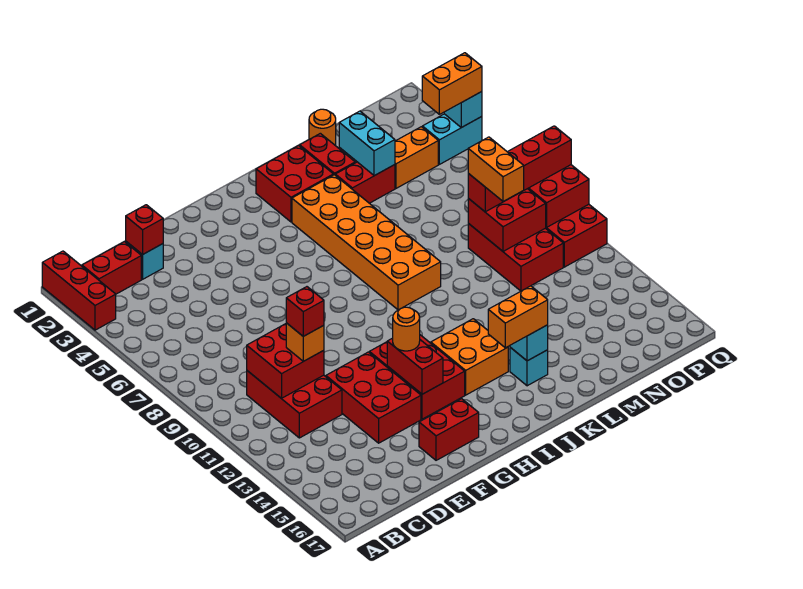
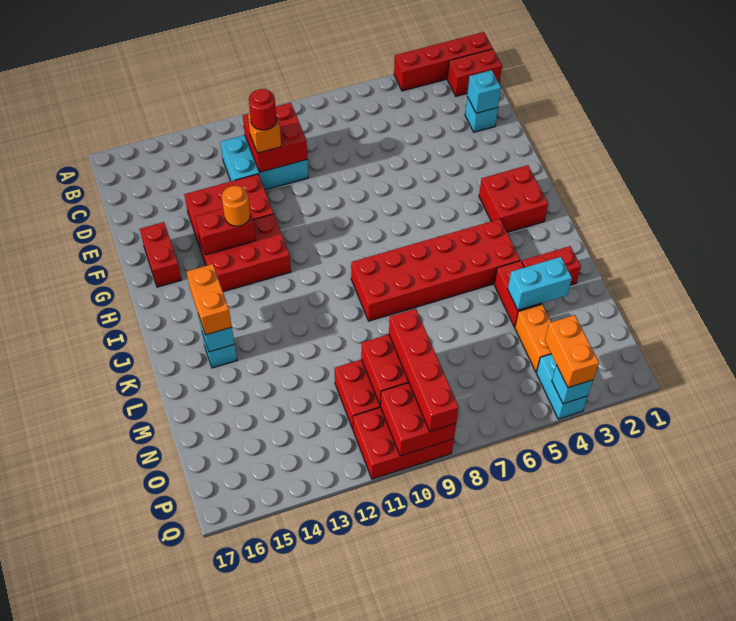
red 1x3 brick [42,251,116,330] -> red 1x4 brick [394,32,493,91]
red 1x2 brick [82,242,141,294] -> red 1x2 brick turned to [447,49,502,96]
red 2x3 brick [247,371,342,438] -> cyan 2x3 brick [220,135,308,190]
red 1x1 brick [126,205,163,255] -> cyan 1x1 brick [467,70,501,113]
red 1x1 brick [286,287,324,336] -> red 1x1 round brick [249,89,277,130]
orange 2x2 brick [431,319,508,395] -> none
red 2x2 brick [256,145,333,222] -> red 2x2 brick moved to [479,165,548,233]
orange 2x6 brick [292,175,441,310] -> red 2x6 brick [351,219,520,321]
orange 1x1 round brick [309,109,336,146] -> none
orange 1x2 brick [468,137,524,201] -> none

